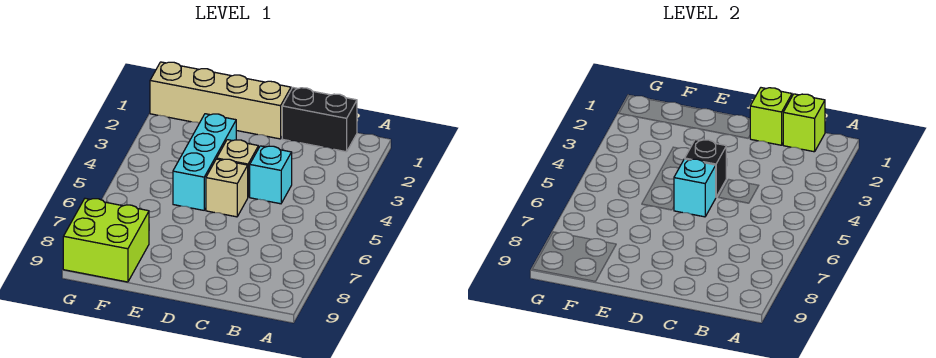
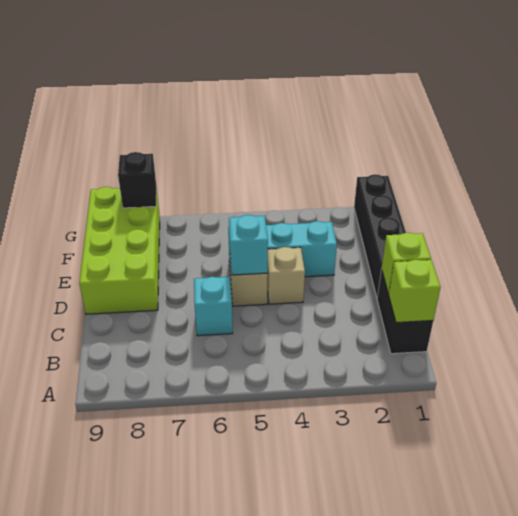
cyan 1x1 brick [250,146,292,204] -> cyan 1x1 brick moved to [194,277,233,336]
tan 1x4 brick [150,62,291,139] -> black 1x4 brick [354,174,406,297]
black 1x1 brick [685,140,726,197] -> black 1x1 brick moved to [118,152,156,208]
lime 2x2 brick [63,198,149,282] -> lime 2x4 brick [79,187,160,314]

